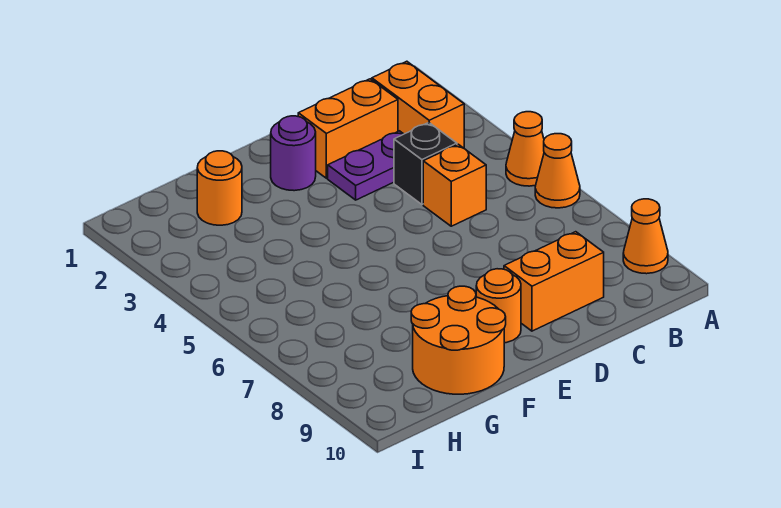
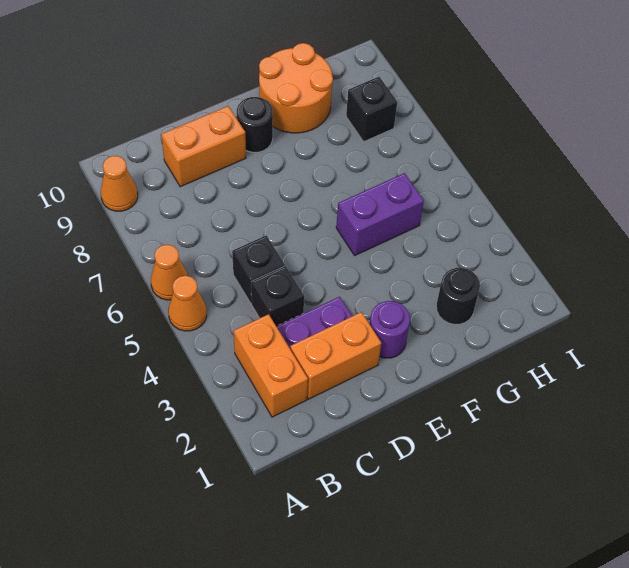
orange 1x1 brick [423,144,486,226] -> black 1x1 brick [232,236,285,304]
orange 1x1 round brick [476,269,521,343] -> black 1x1 round brick [237,97,273,152]
none -> purple 1x2 brick [336,173,424,255]
orange 1x1 round brick [197,151,242,225] -> black 1x1 round brick [436,268,480,324]
none -> black 1x1 brick [346,77,397,141]

